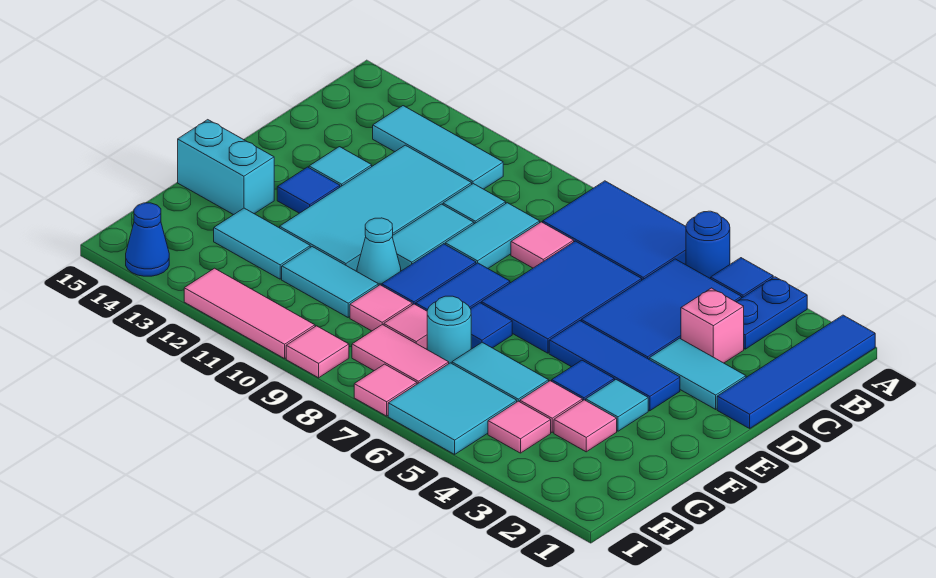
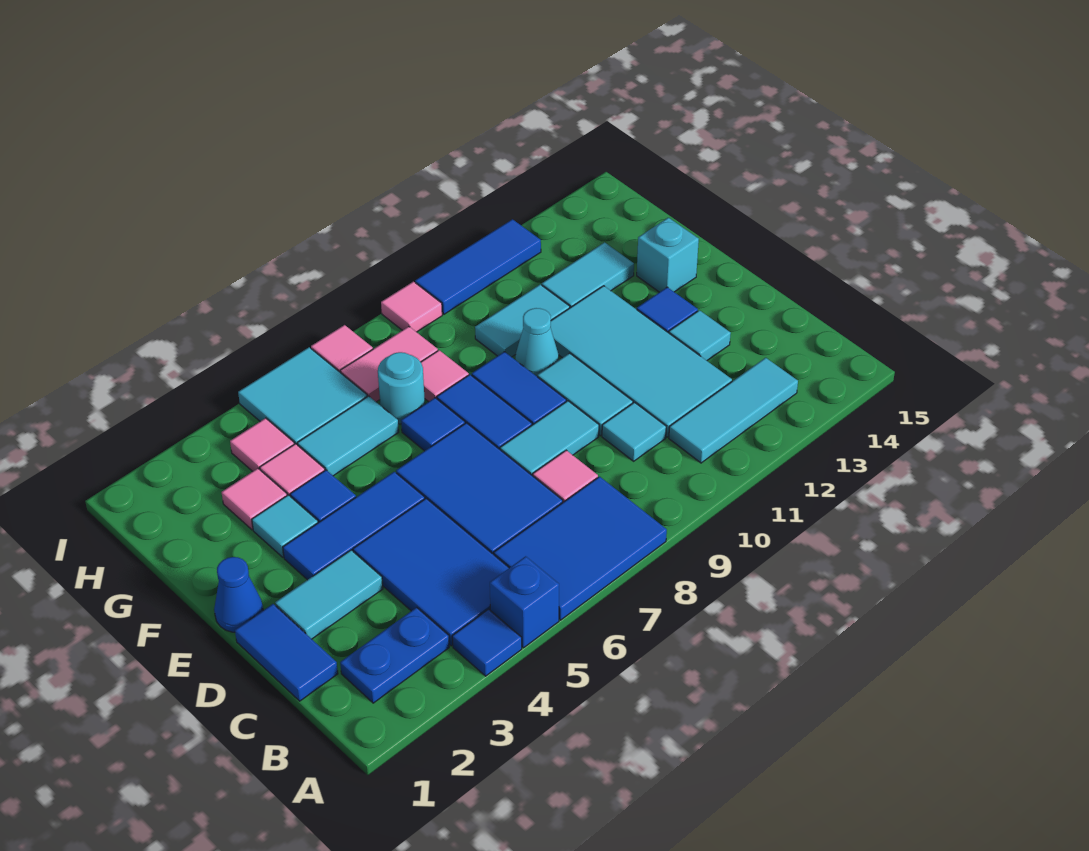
blue 1x4 tile [717,315,875,428] -> blue 1x2 tile [235,604,338,701]
blue 1x2 plate [736,277,807,349] -> blue 1x2 plate turned to [340,607,449,703]
blue 1x1 round brick [686,211,730,279] -> blue 1x1 brick [490,556,559,648]
pink 1x1 brick [681,288,744,363] -> none
cyan 1x2 tile [445,203,540,268] -> cyan 1x2 tile turned to [500,401,599,476]
cyan 1x2 brick [178,120,274,215] -> cyan 1x1 brick [637,218,699,292]
pink 1x1 tile [350,285,412,331] -> none
pink 1x3 tile [184,268,315,359] -> blue 1x3 tile [415,219,541,314]
blue 1x1 cone [126,203,169,276] -> blue 1x1 cone moved to [214,557,263,632]

